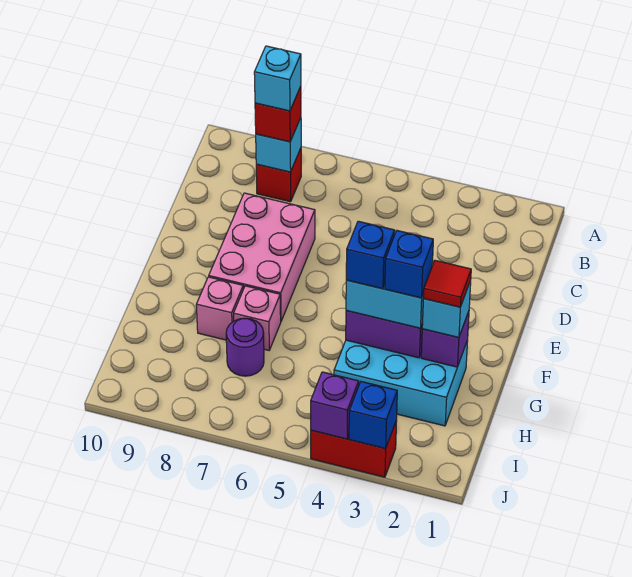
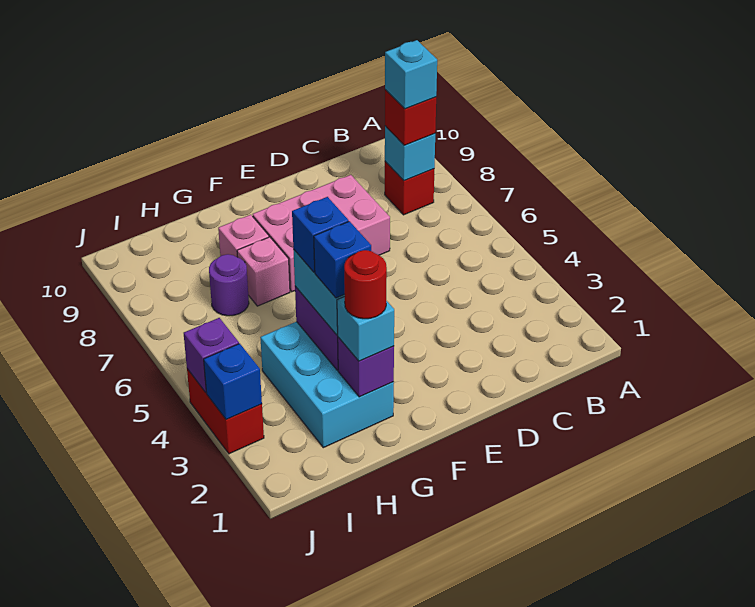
red 1x1 tile [423,260,471,307] -> red 1x1 round brick [344,250,387,319]

